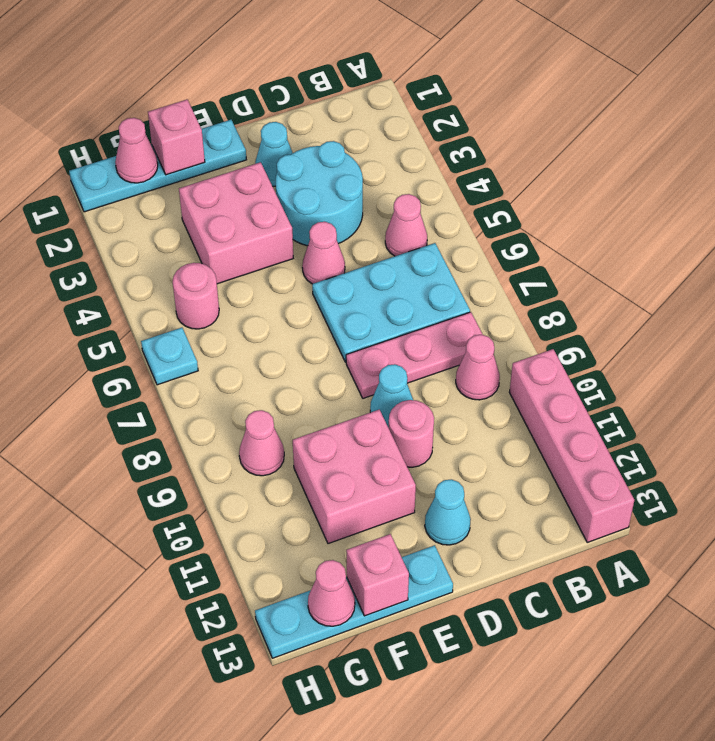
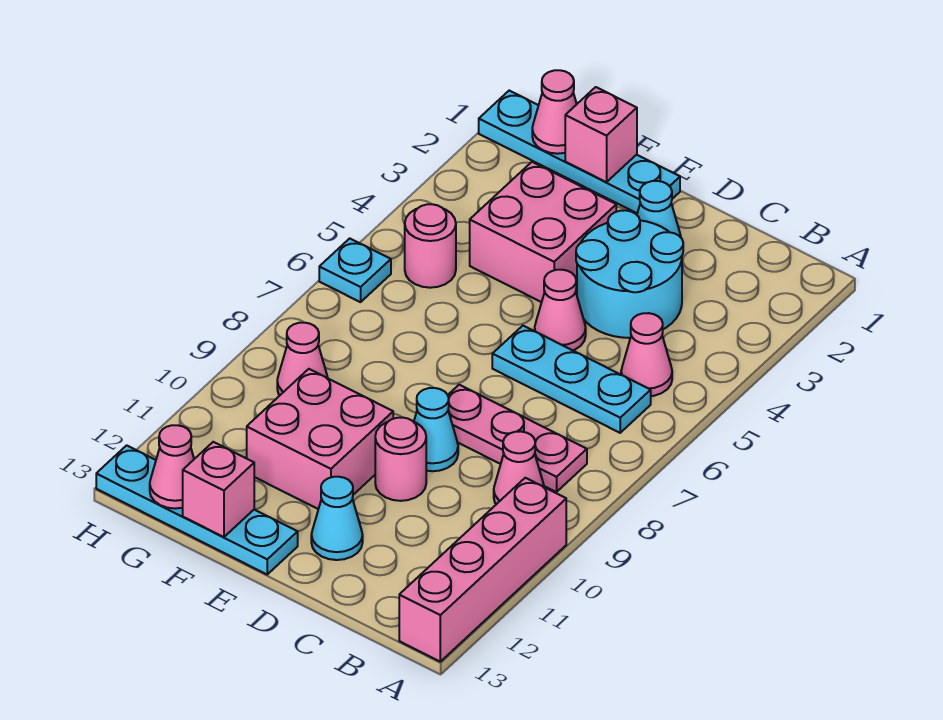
cyan 2x3 plate [312,243,470,362] -> cyan 1x3 plate [492,326,651,433]

